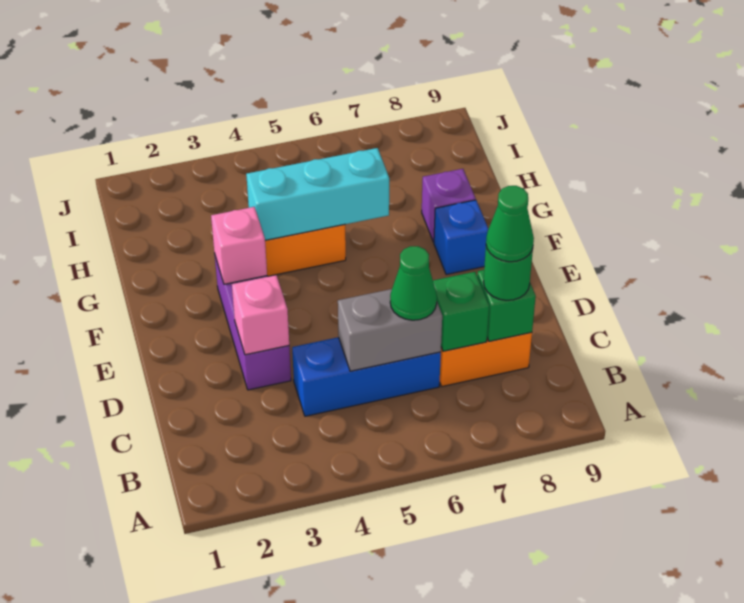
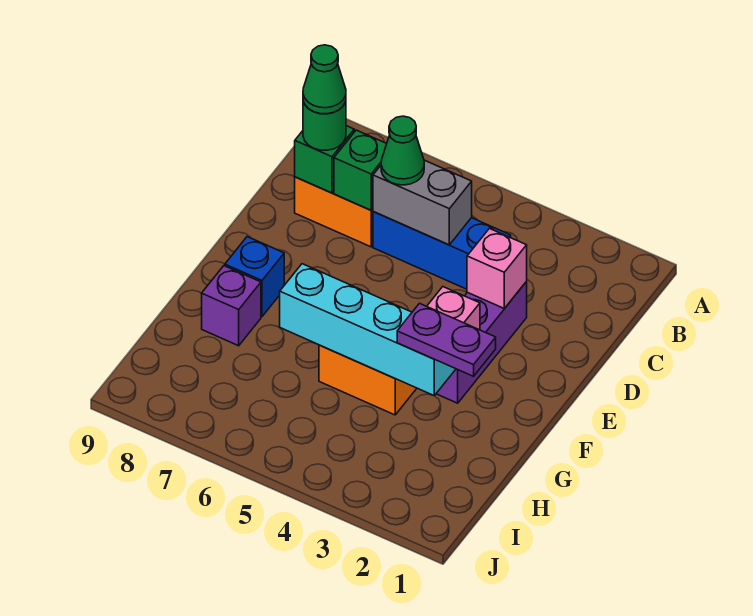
none -> purple 1x2 plate [397,303,496,376]
cyan 1x3 brick [246,148,389,240] -> cyan 1x4 brick [280,264,456,396]

